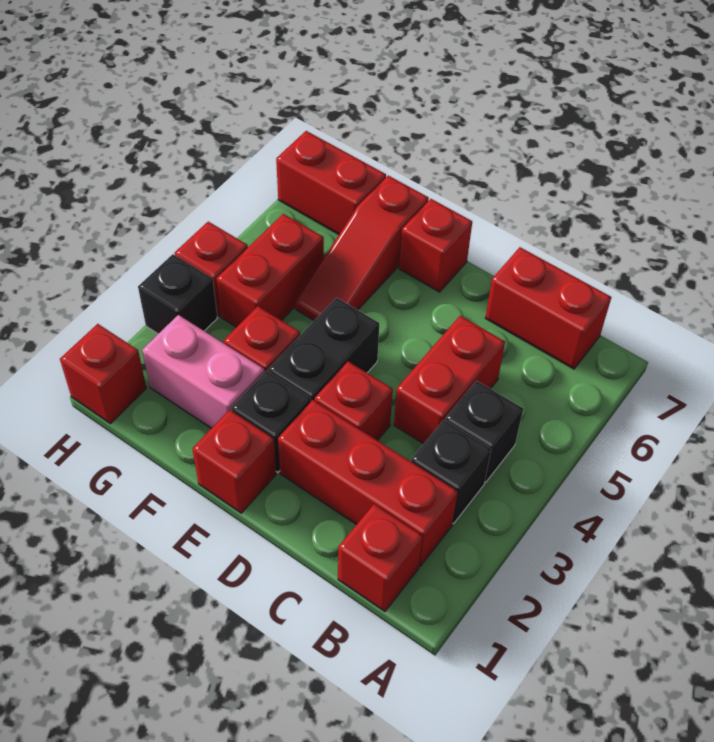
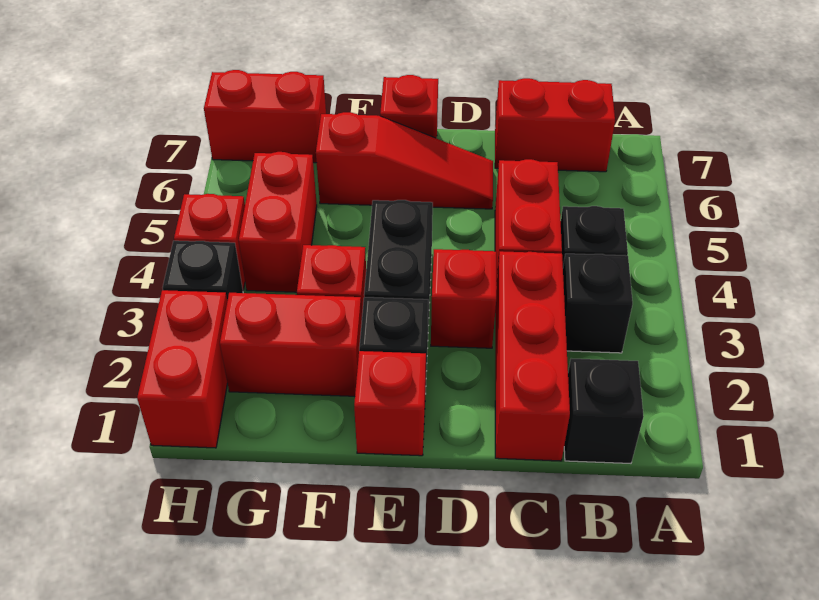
red 1x1 brick [338,504,423,611] -> black 1x1 brick [564,358,644,463]
red 1x3 brick [278,400,458,566] -> red 1x3 brick turned to [495,251,570,461]
pink 1x2 brick [142,315,265,428] -> red 1x2 brick [220,293,362,396]
red 1x3 slope [295,176,429,320] -> red 1x3 slope turned to [316,112,493,209]
red 1x1 brick [60,324,146,424] -> red 1x2 brick [137,290,228,448]

